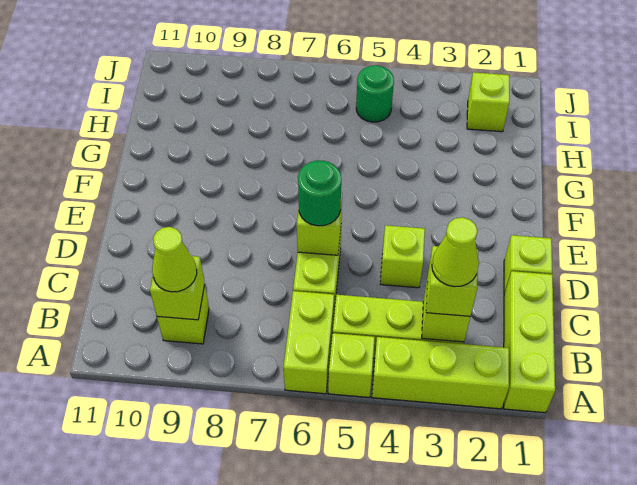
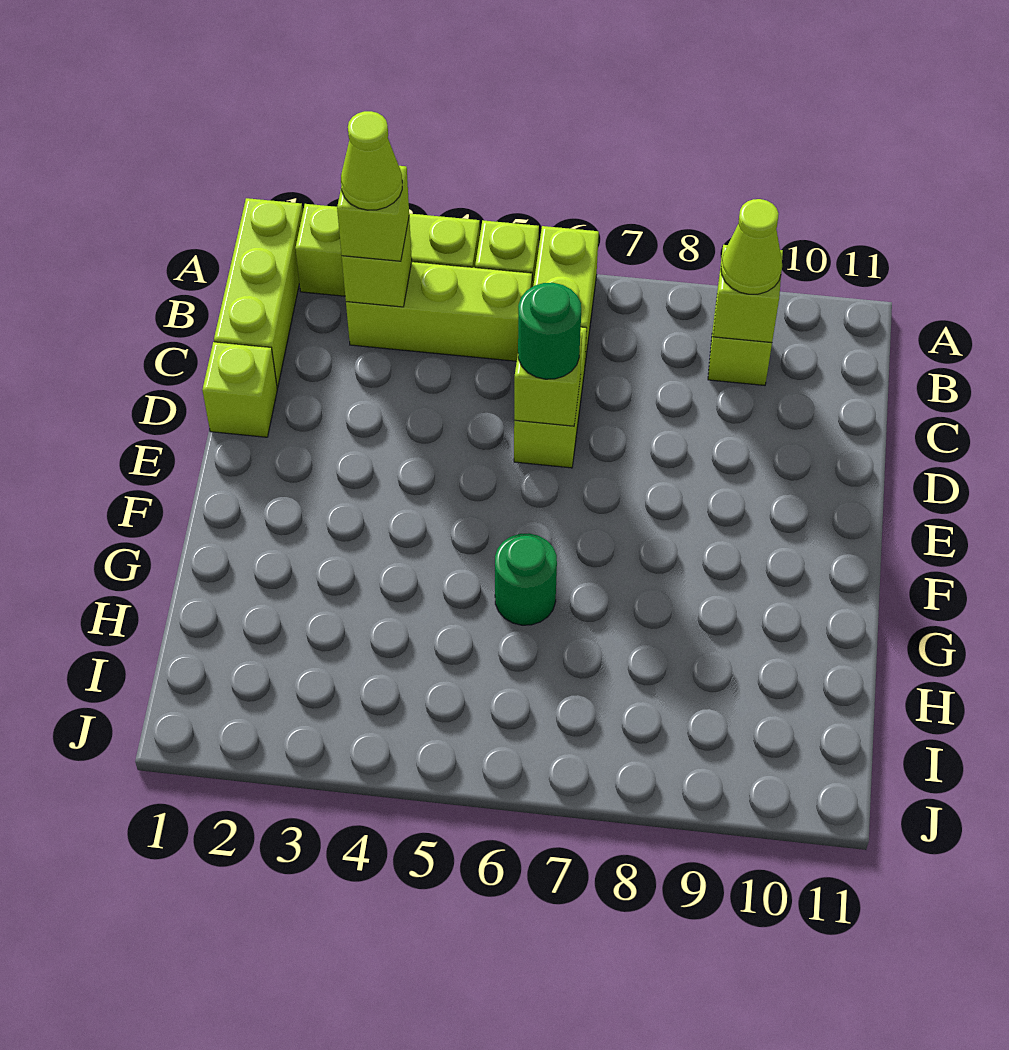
lime 1x1 brick [380,225,425,288] -> none
lime 1x1 brick [467,72,509,132] -> none
green 1x1 round brick [356,65,394,122] -> green 1x1 round brick moved to [495,533,557,625]

